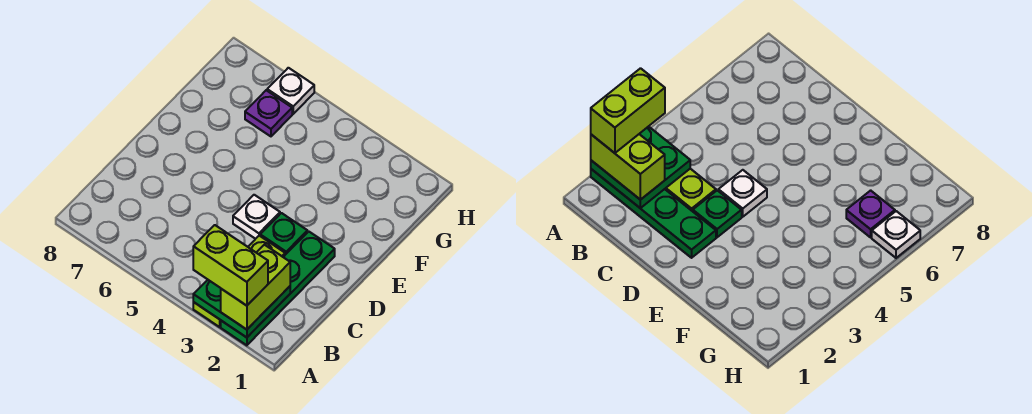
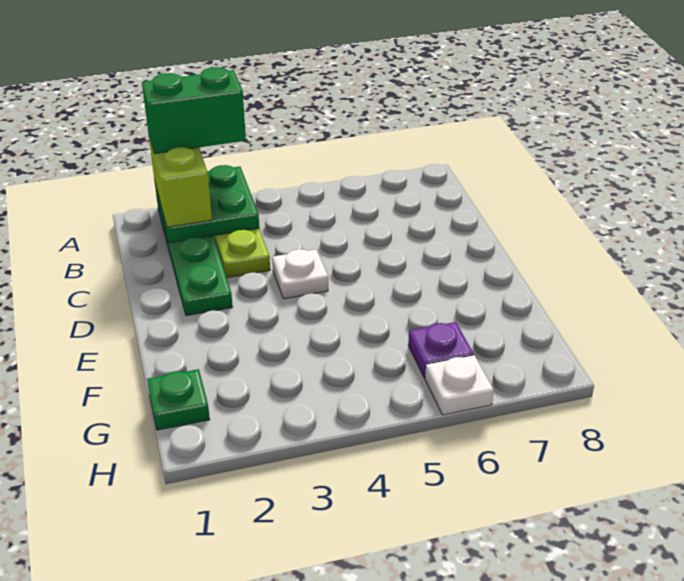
lime 1x2 brick [193,225,268,306] -> green 1x2 brick [142,67,246,154]
green 1x1 plate [260,213,307,255] -> green 1x1 plate moved to [147,369,210,430]

